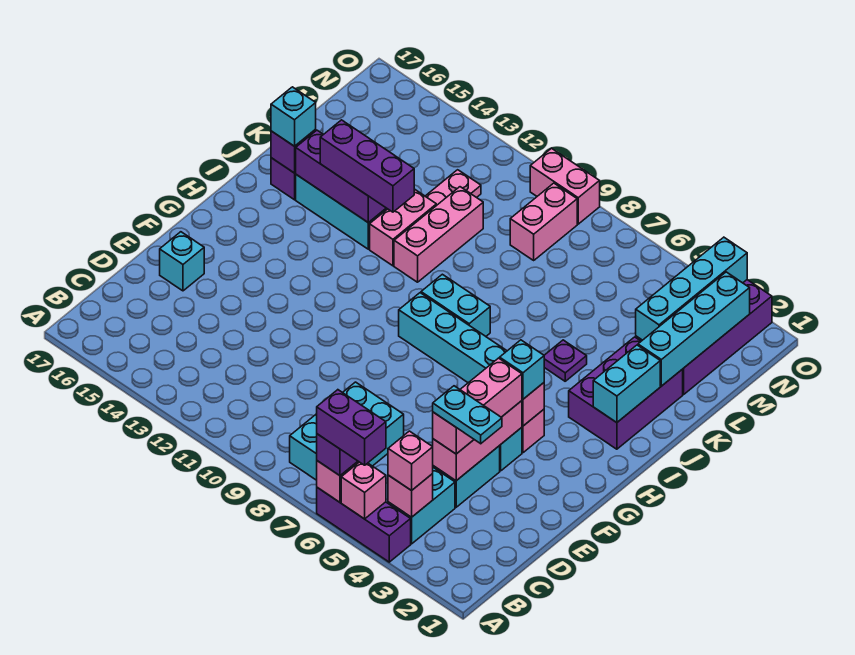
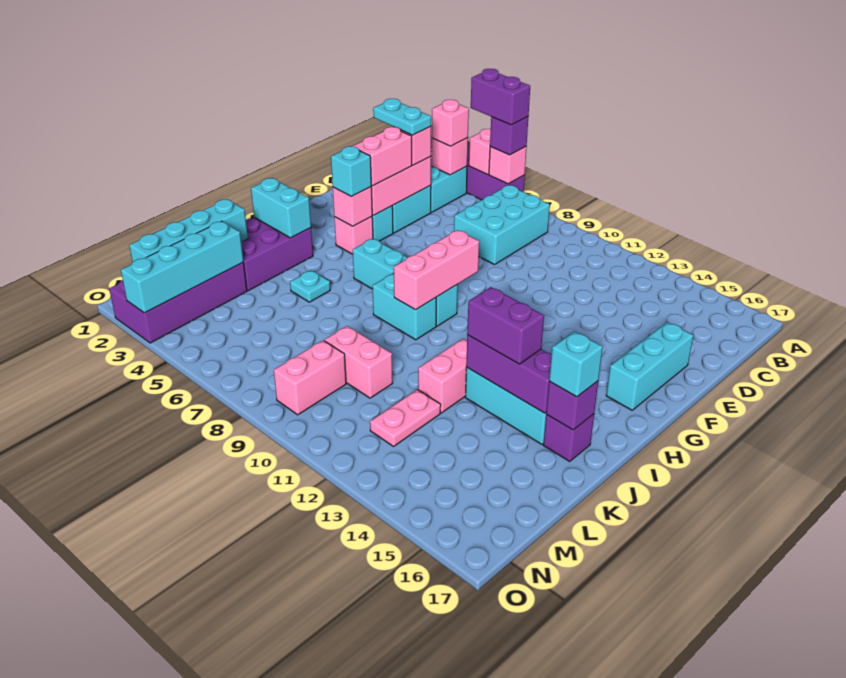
cyan 1x1 brick [160,232,204,291] -> cyan 1x3 brick [606,322,693,410]
cyan 1x2 brick [593,345,660,423] -> cyan 1x2 brick turned to [251,178,311,238]
purple 1x1 plate [544,340,587,381] -> cyan 1x1 plate [290,270,330,302]
pink 1x3 brick [394,187,483,282] -> pink 1x3 brick moved to [394,230,479,310]
purple 1x3 brick [320,120,414,212] -> purple 1x2 brick [467,287,544,364]
pink 1x2 brick [530,148,600,224] -> pink 1x2 brick moved to [324,326,393,398]

